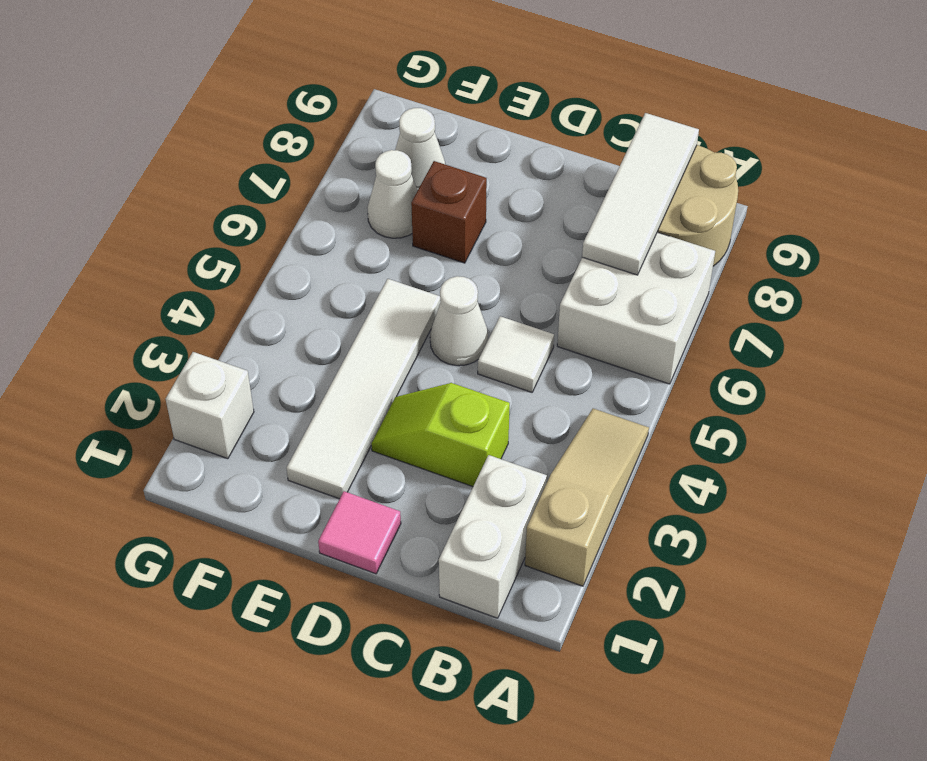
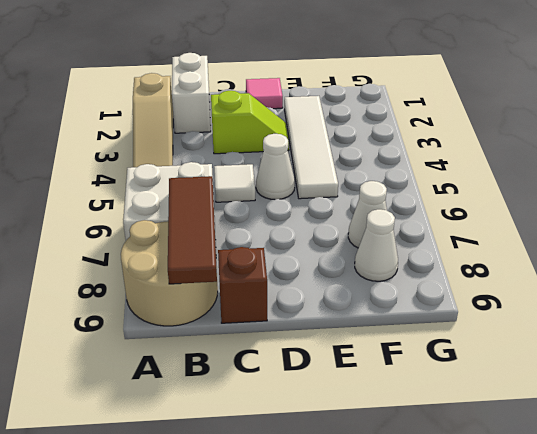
white 1x3 tile [582,113,699,275] -> brown 1x3 tile [168,176,217,284]
brown 1x1 brick [411,161,487,263] -> brown 1x1 brick moved to [218,247,267,323]
white 1x1 brick [166,352,254,459] -> none

